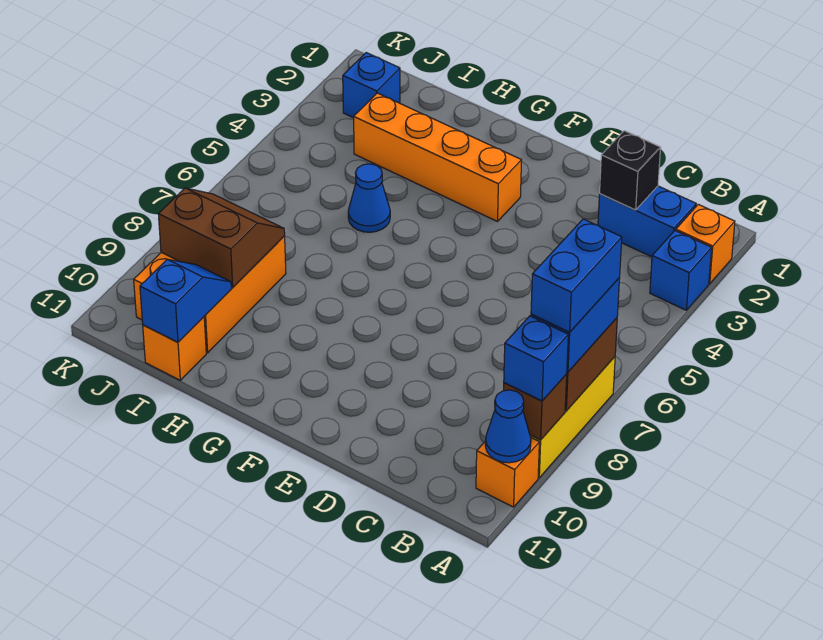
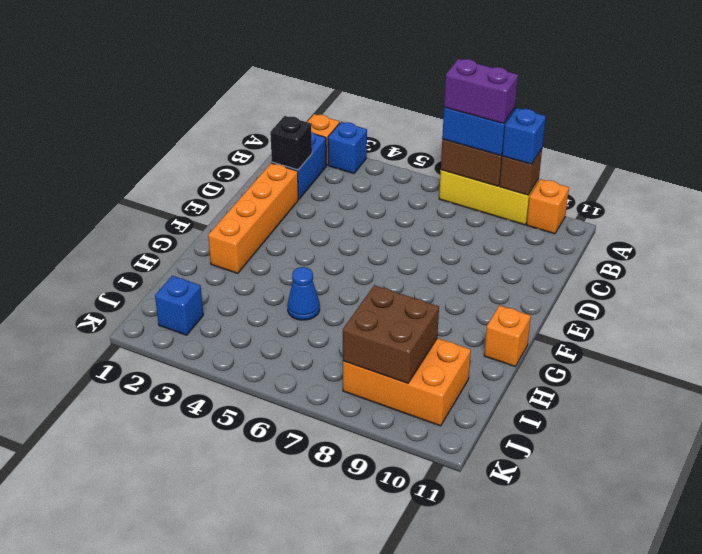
blue 1x2 brick [531,219,622,332] -> purple 1x2 brick [444,59,518,124]
blue 1x1 cone [485,390,531,463] -> none
orange 1x4 brick [354,93,522,221] -> orange 1x4 brick moved to [208,163,298,273]
brown 2x2 slope [158,188,285,287] -> brown 2x2 brick [343,285,439,383]
blue 1x2 slope [140,259,231,342] -> none
orange 1x1 brick [143,317,206,380] -> orange 1x1 brick moved to [484,305,531,366]

